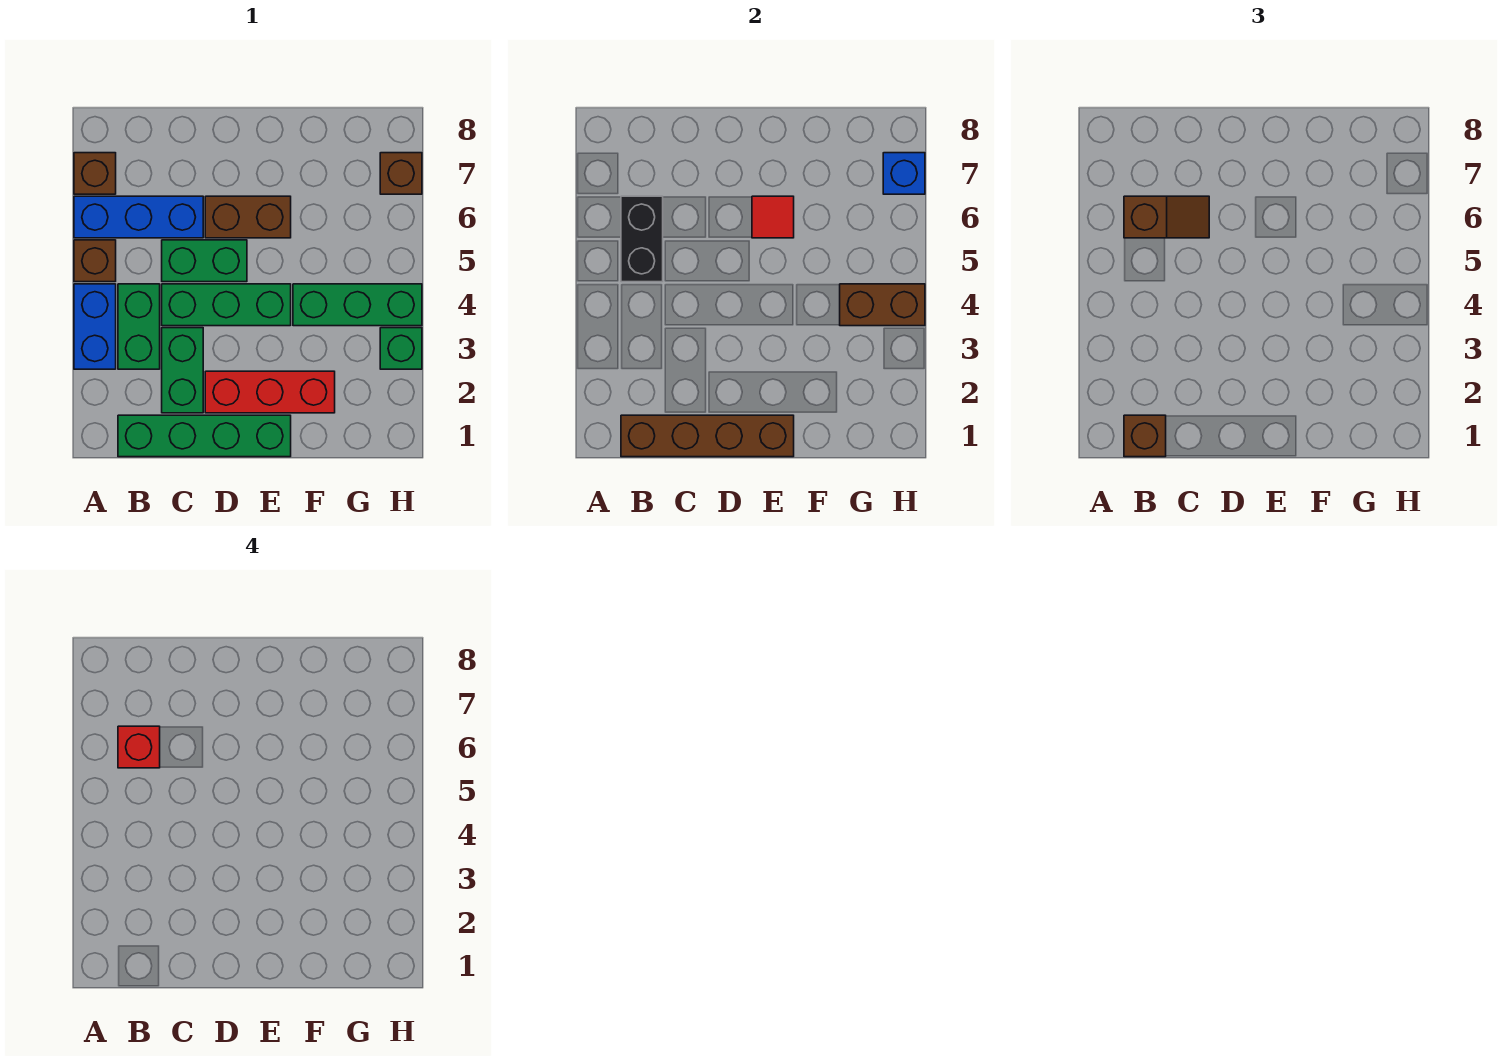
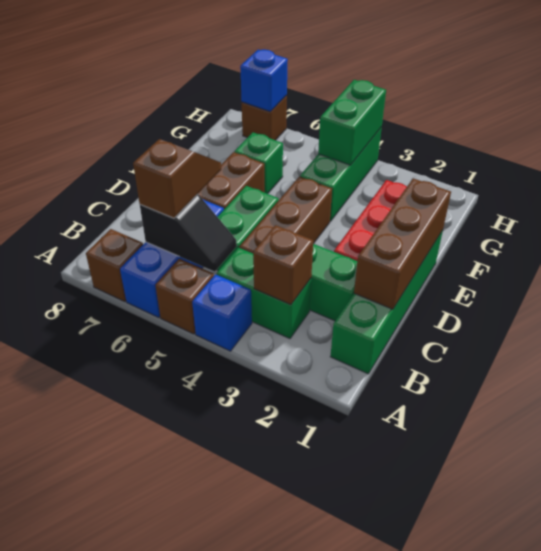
blue 1x2 brick [74,284,116,369] -> blue 1x1 brick [192,274,252,351]
brown 1x4 brick [621,415,794,457] -> brown 1x3 brick [354,178,451,309]
brown 1x1 brick [1124,415,1166,457] -> brown 1x1 brick moved to [253,225,313,305]
black 1x2 brick [621,196,663,282] -> black 1x2 slope [140,194,237,272]
red 1x1 brick [118,726,160,768] -> none
green 1x3 brick [162,284,291,326] -> brown 1x3 brick [239,176,332,254]
red 1x1 tile [752,196,794,238] -> none
brown 1x2 brick [840,284,925,326] -> green 1x2 brick [318,80,386,165]
green 1x1 brick [380,328,422,369] -> green 1x1 brick moved to [234,133,283,194]

